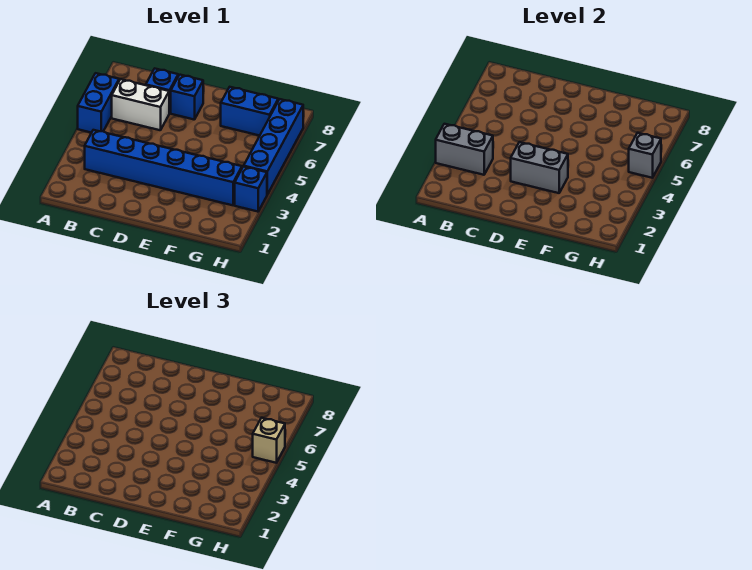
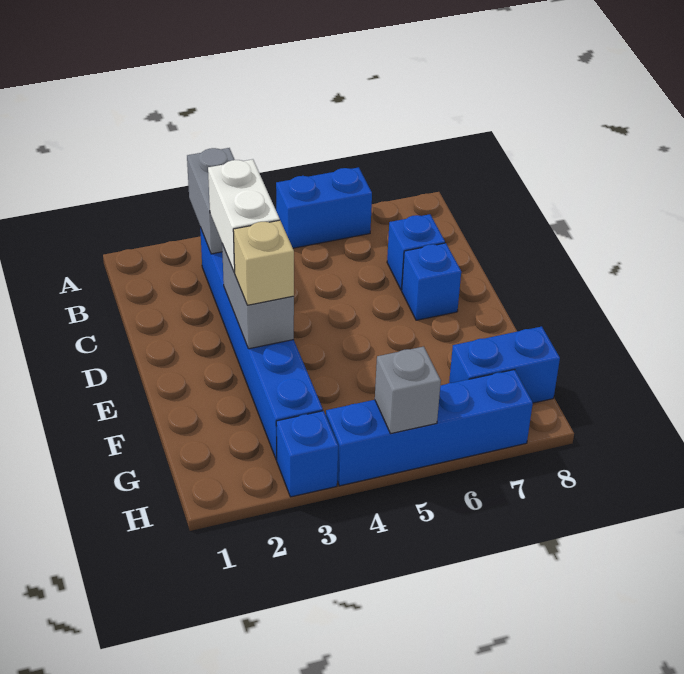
white 1x2 brick [112,79,169,130] -> white 1x2 brick moved to [208,159,280,273]
blue 1x2 brick [221,87,278,136] -> blue 1x2 brick turned to [449,326,560,403]
tan 1x1 brick [253,418,285,463] -> tan 1x1 brick moved to [233,220,294,305]

